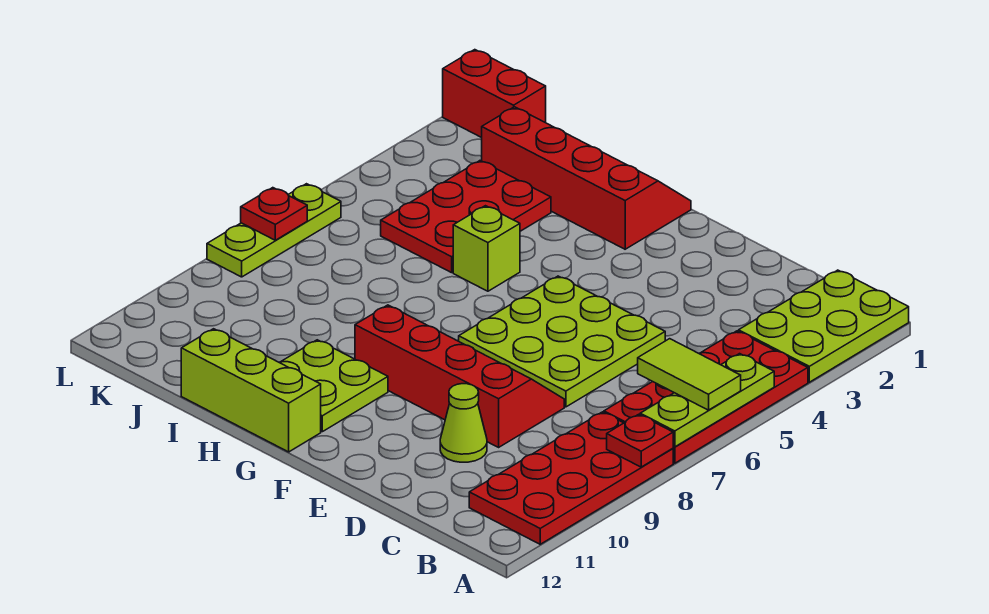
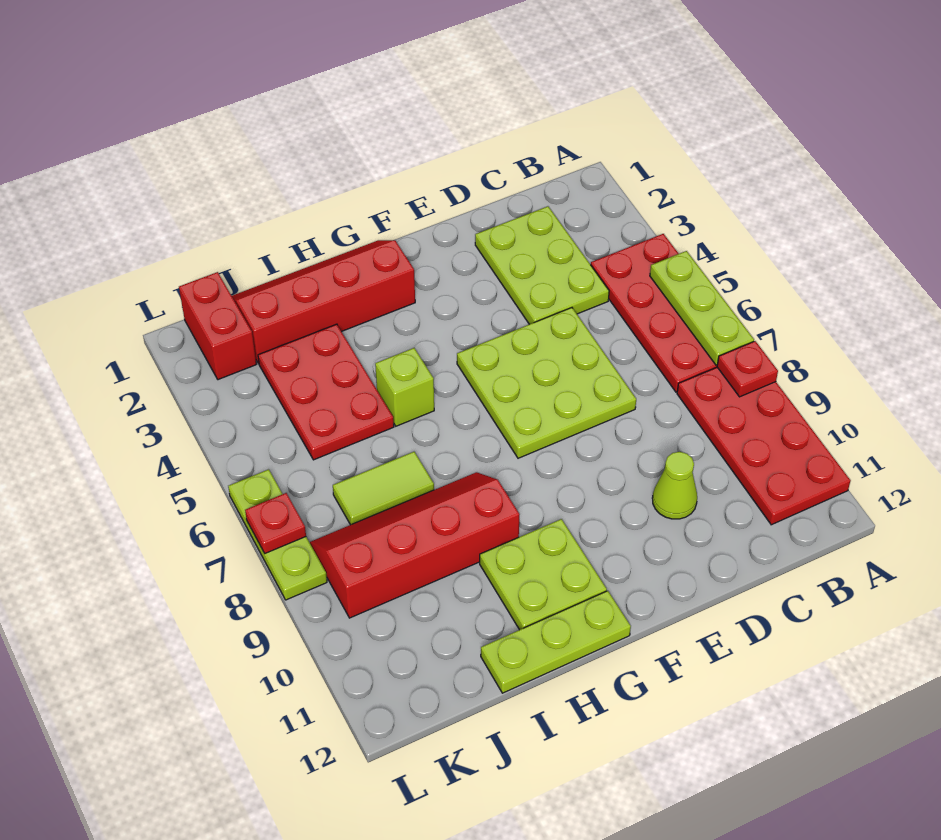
lime 2x3 plate [739,270,909,382] -> lime 2x3 plate moved to [475,206,609,324]
lime 1x2 tile [638,339,741,410] -> lime 1x2 tile moved to [333,452,434,525]
red 2x4 slope [355,305,564,447] -> red 2x4 slope moved to [310,472,520,618]
lime 1x3 brick [181,329,321,452] -> lime 1x3 plate [481,591,631,693]
red 1x2 brick [443,50,546,138] -> red 1x2 brick turned to [179,272,256,380]

